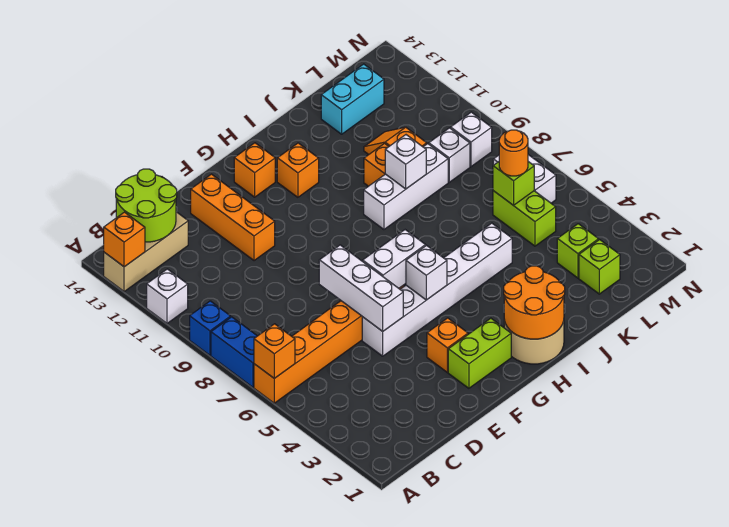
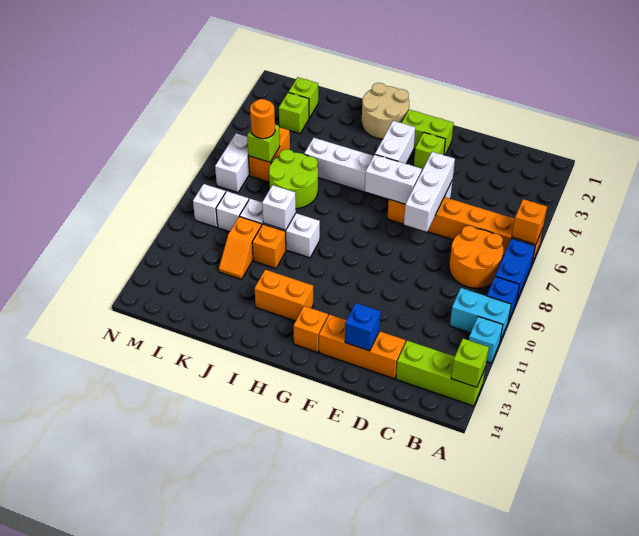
white 1x1 brick [147,269,188,323] -> cyan 1x1 brick [469,316,503,363]
tan 1x3 brick [104,212,188,292] -> lime 1x3 brick [396,341,485,406]
orange 1x1 brick [104,212,145,267] -> lime 1x1 brick [451,339,489,387]
lime 2x2 round brick [116,169,177,242] -> lime 2x2 round brick moved to [269,149,318,209]
orange 1x3 brick [191,174,275,261] -> orange 1x3 brick turned to [319,314,405,379]
none -> blue 1x1 brick [345,303,381,351]
orange 1x1 brick [427,318,468,372] -> lime 1x1 brick [414,132,445,170]
white 1x1 brick [406,246,447,300] -> white 1x2 brick [375,121,415,164]
orange 2x2 round brick [504,266,565,339] -> orange 2x2 round brick moved to [449,226,503,288]
orange 1x1 brick [277,143,319,197] -> orange 1x2 brick [255,270,313,321]
cyan 1x2 brick [321,64,384,134] -> cyan 1x2 brick moved to [450,288,511,341]
lime 1x2 brick [493,191,556,246] -> orange 1x2 brick [248,128,290,182]

